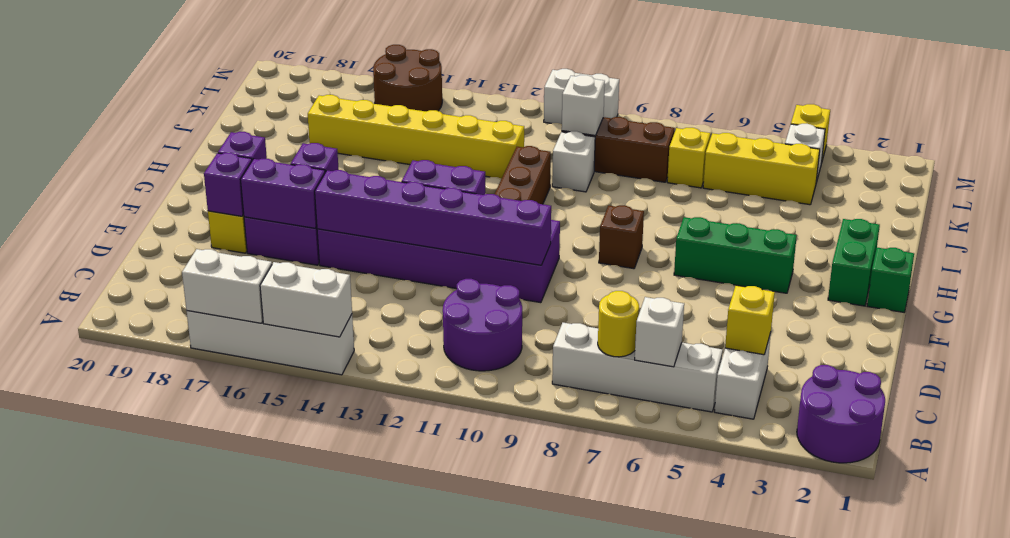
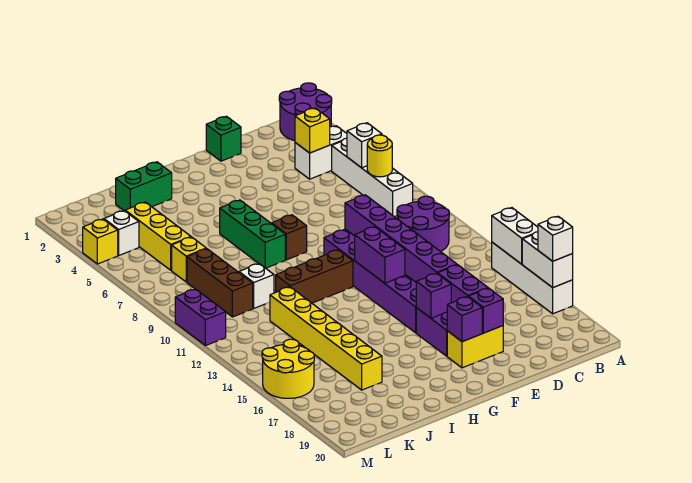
green 1x1 brick [867,248,914,312] -> green 1x1 brick moved to [206,116,241,161]
green 1x2 brick [828,219,880,306] -> green 1x2 brick moved to [116,162,172,211]
green 1x3 brick [674,217,797,293] -> green 1x3 brick moved to [220,200,285,268]
white 1x1 brick [562,75,605,136] -> white 1x1 brick moved to [538,216,573,261]
brown 2x2 round brick [373,45,442,111] -> yellow 2x2 round brick [262,339,314,398]
white 1x2 brick [544,69,619,124] -> purple 1x2 brick [175,289,226,346]

